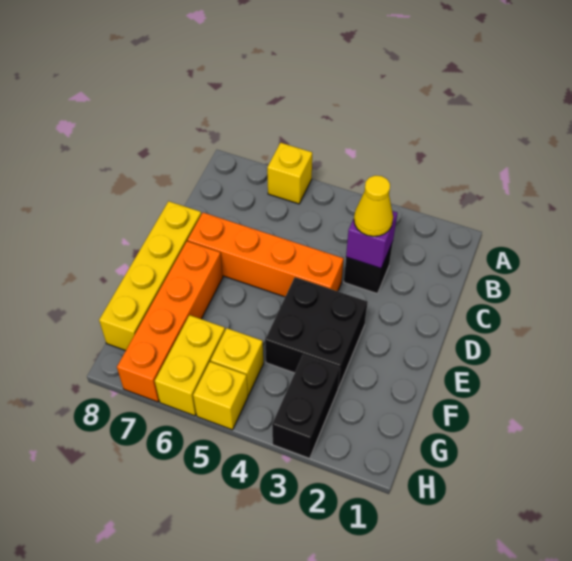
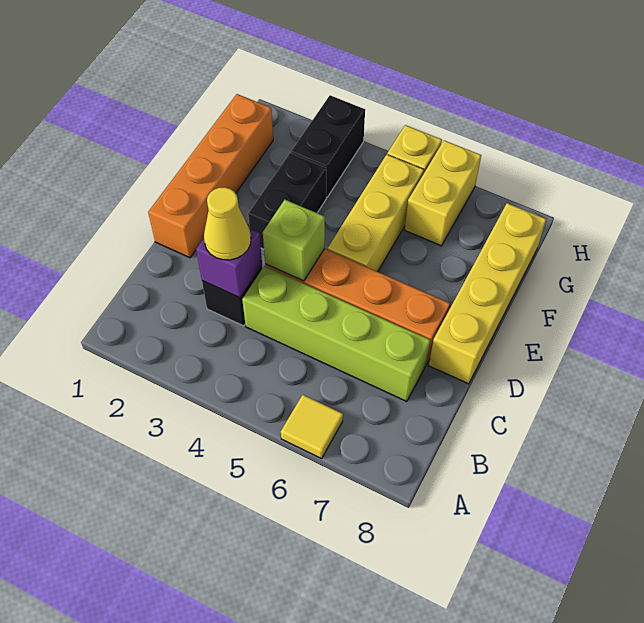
yellow 1x1 brick [267,143,312,204] -> yellow 1x1 tile [281,395,343,459]
none -> lime 1x4 brick [242,266,430,402]
none -> lime 1x1 brick [263,200,325,281]
black 2x2 brick [265,277,368,388] -> black 1x2 brick [248,153,326,249]
orange 1x4 brick [117,241,223,402] -> orange 1x4 brick moved to [148,94,273,258]
yellow 1x1 brick [211,328,263,395] -> yellow 1x3 brick [328,155,424,272]

